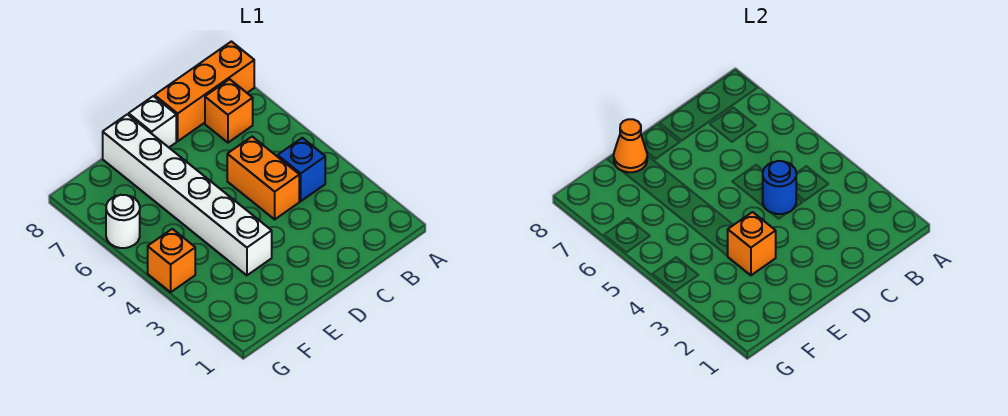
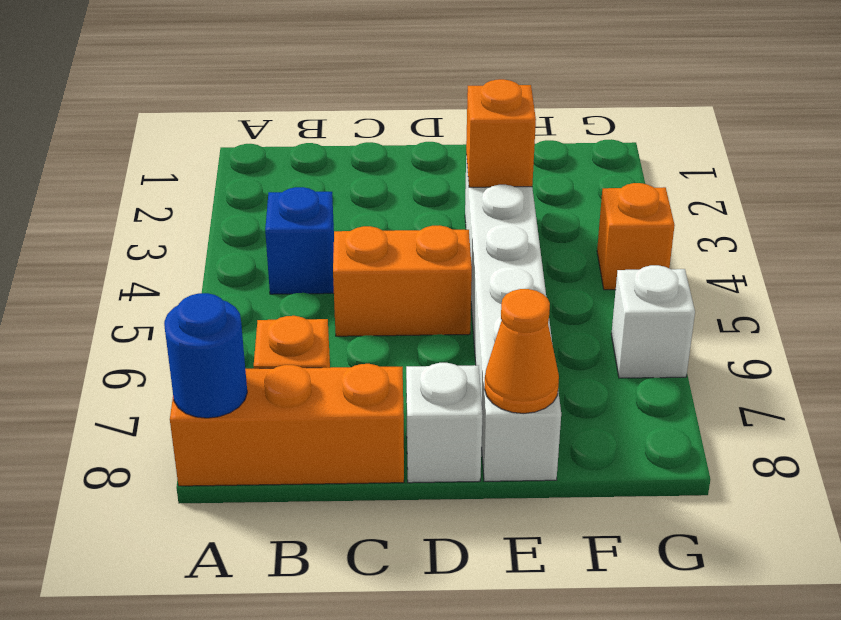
orange 1x2 brick [227,137,299,219] -> orange 1x2 brick turned to [333,225,472,336]
blue 1x1 round brick [763,161,796,214] -> blue 1x1 round brick moved to [164,293,247,418]
white 1x1 round brick [106,195,140,248] -> white 1x1 brick [611,265,695,378]

